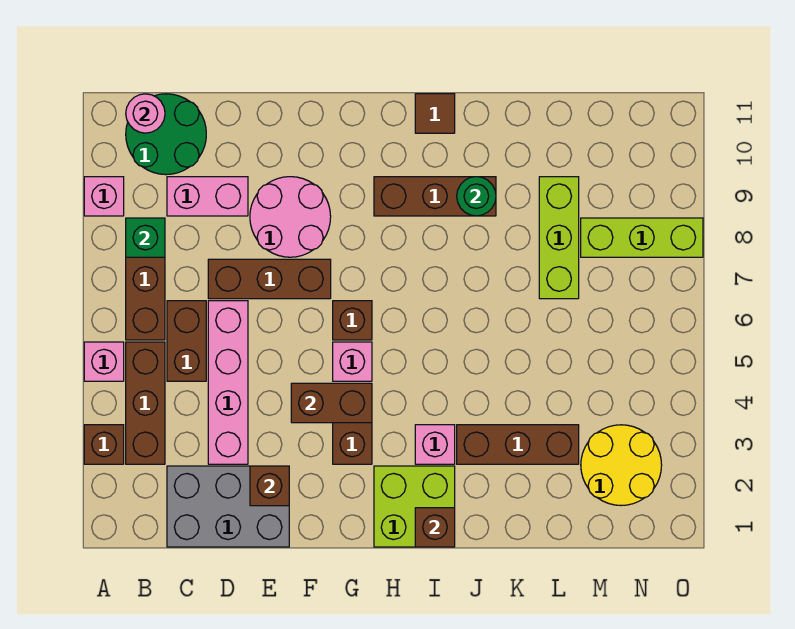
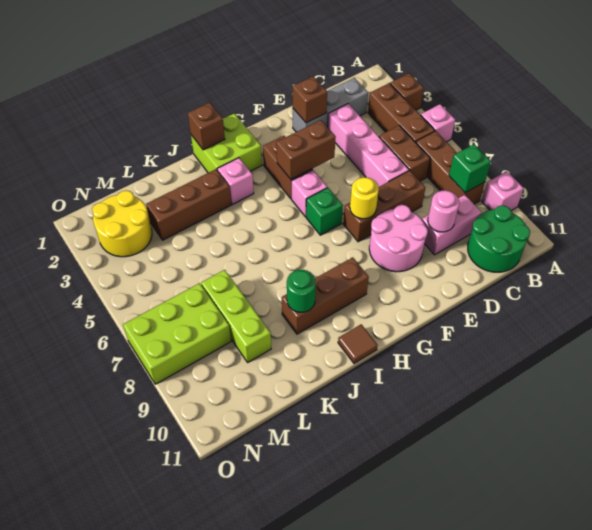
pink 1x1 round brick [126,94,165,133] -> pink 1x1 round brick moved to [428,190,459,232]
grey 2x3 brick [167,466,289,547] -> grey 1x3 brick [293,78,368,132]
none -> yellow 1x1 round brick [350,177,379,219]
brown 1x1 brick [333,301,372,340] -> green 1x1 brick [306,188,343,235]
lime 1x3 brick [581,218,703,257] -> lime 2x3 brick [123,283,231,384]

